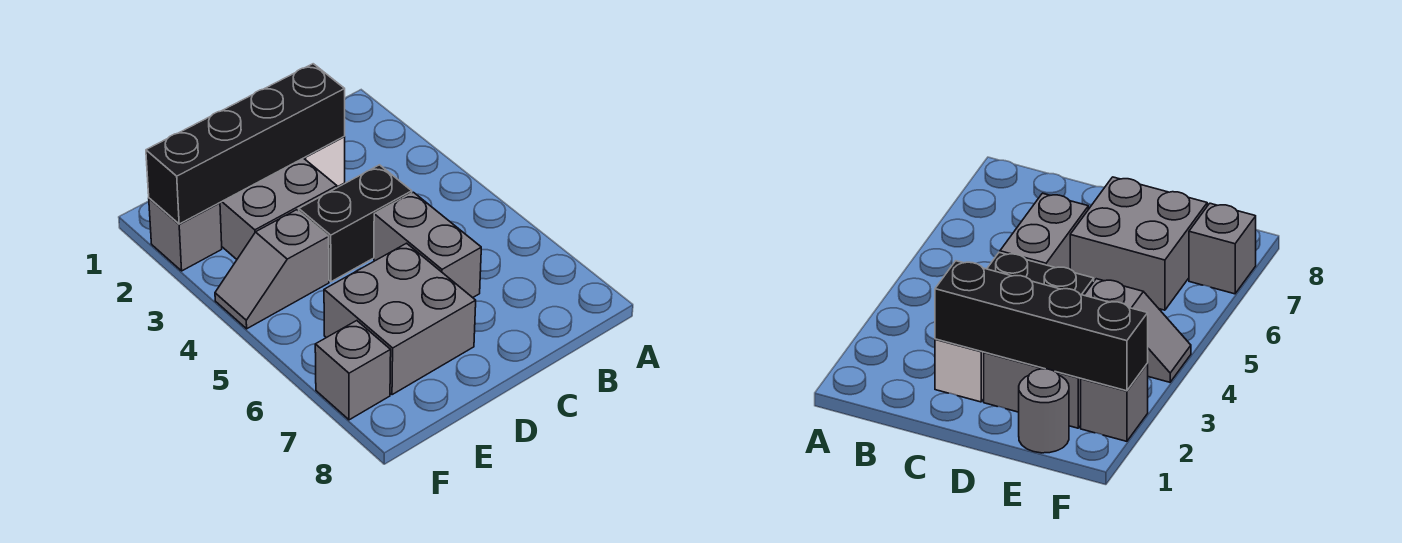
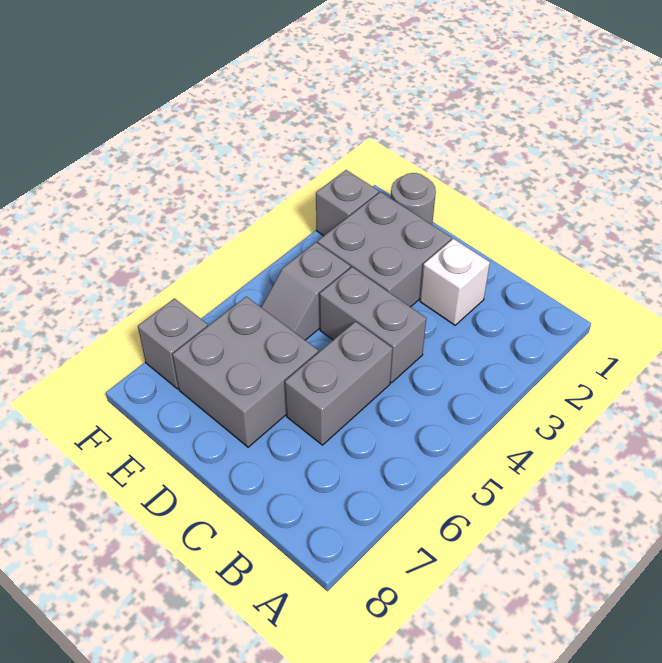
black 1x4 brick [146,64,345,224] -> none
black 1x2 brick [299,165,412,282] -> grey 1x2 brick [320,267,426,383]
grey 1x2 slope [215,210,329,329] -> grey 1x2 slope turned to [261,242,350,340]

